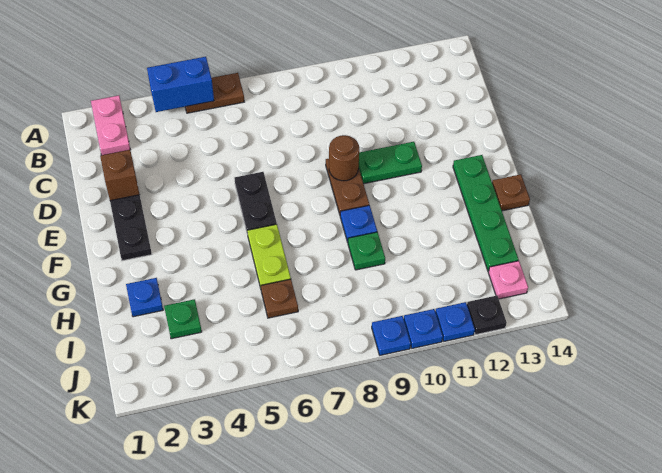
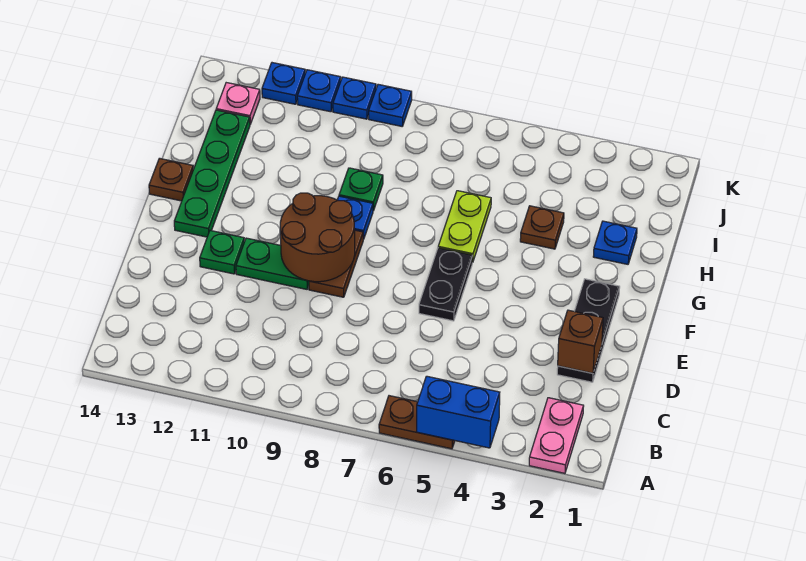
brown 1x1 round brick [329,135,359,181] -> brown 2x2 round brick [280,193,355,282]
green 1x1 plate [164,299,202,339] -> green 1x1 plate moved to [200,231,244,274]
brown 1x1 plate [261,279,298,318] -> brown 1x1 plate moved to [520,206,564,249]
black 1x1 plate [467,296,507,335] -> blue 1x1 plate [262,63,305,104]

